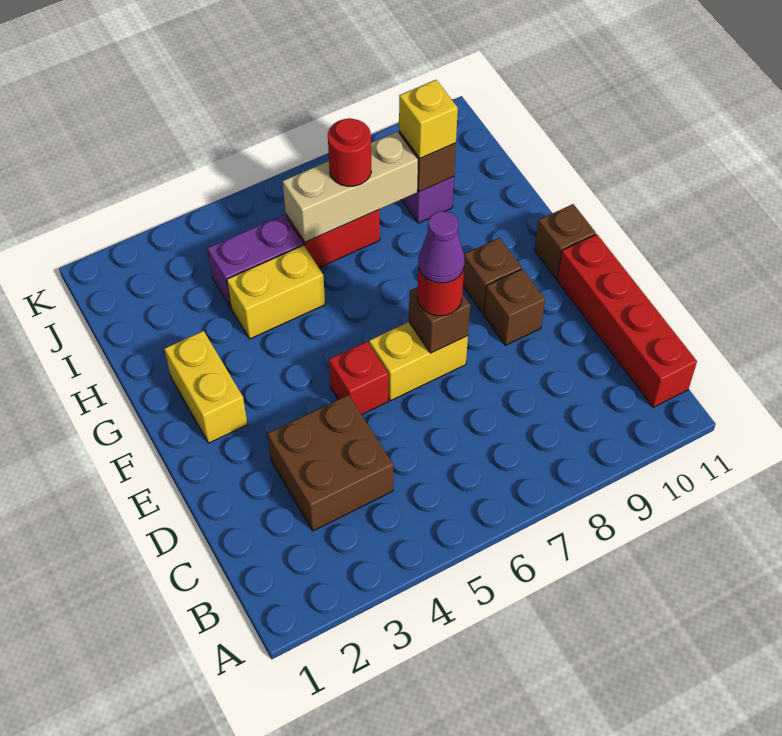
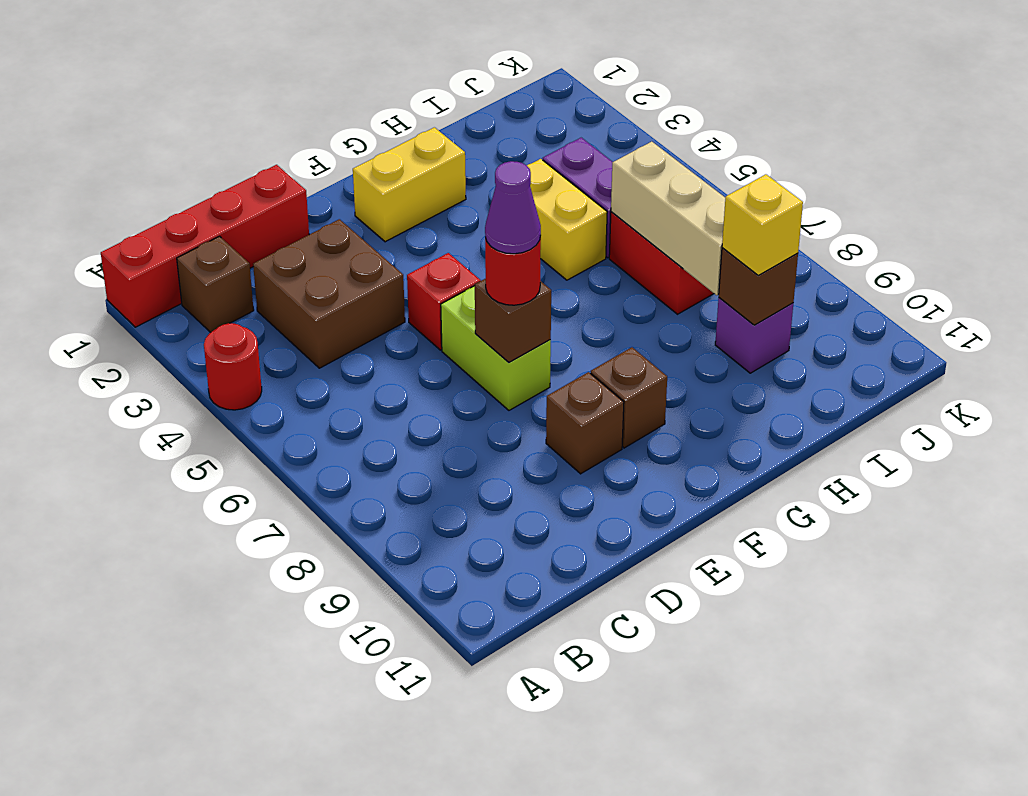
red 1x4 brick [557,234,697,407] -> red 1x4 brick moved to [101,165,309,327]
yellow 1x2 brick [369,322,468,401] -> lime 1x2 brick [441,286,551,410]
brown 1x1 brick [534,204,596,279] -> brown 1x1 brick moved to [177,236,254,332]
red 1x1 round brick [328,118,371,186] -> red 1x1 round brick moved to [204,323,262,410]

